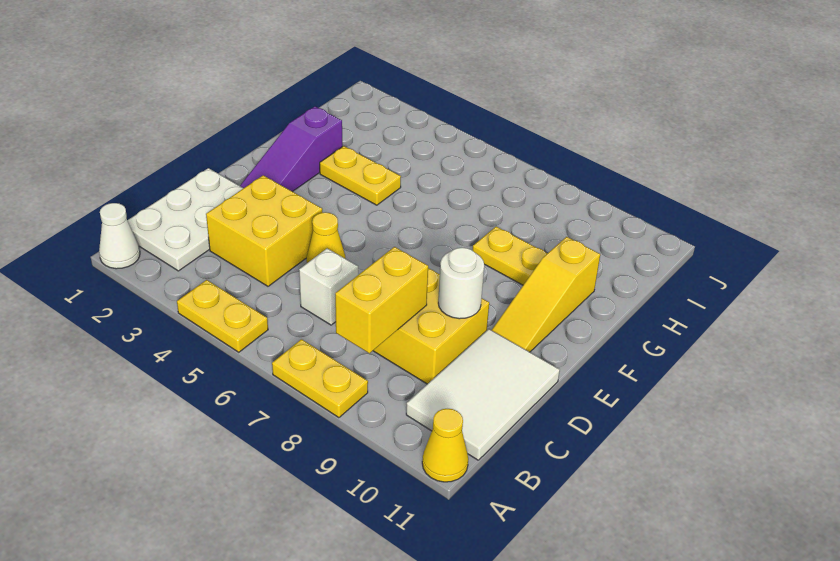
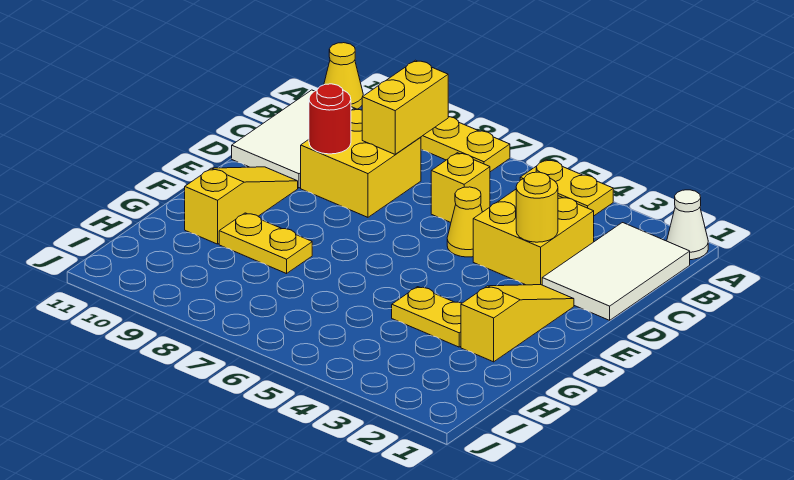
white 2x3 plate [127,168,243,271] -> white 2x3 tile [542,223,690,320]
white 1x1 brick [299,248,358,325] -> yellow 1x1 brick [431,153,490,222]
none -> yellow 1x1 round brick [516,172,558,242]
white 1x1 round brick [438,248,484,319] -> red 1x1 round brick [309,84,351,154]
purple 1x3 slope [240,107,342,192] -> yellow 1x3 slope [461,285,574,362]

